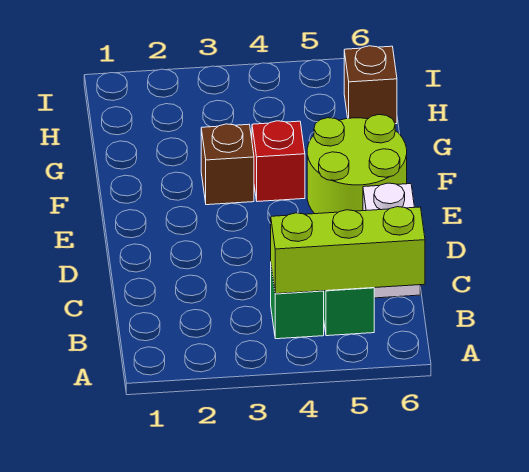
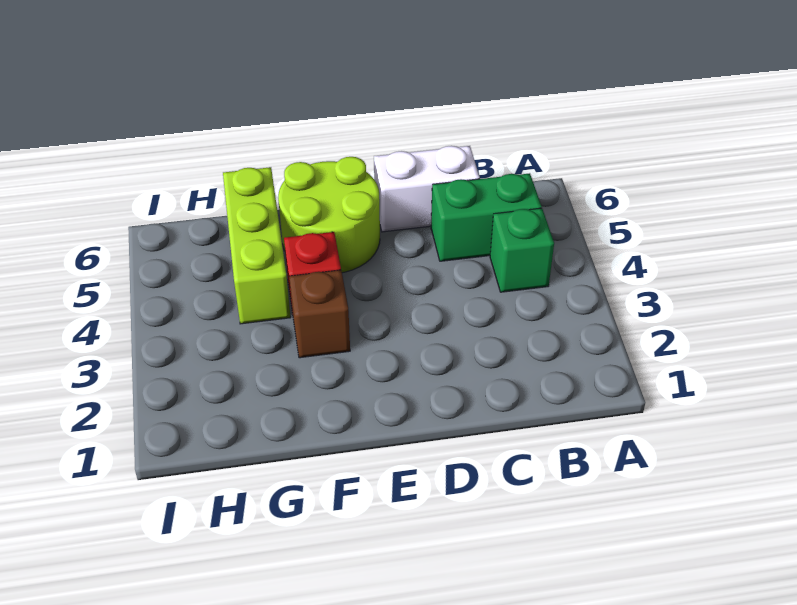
lime 1x3 brick [271,207,425,294] -> lime 1x3 brick moved to [223,167,291,324]
brown 1x1 brick [344,46,397,124] -> none

